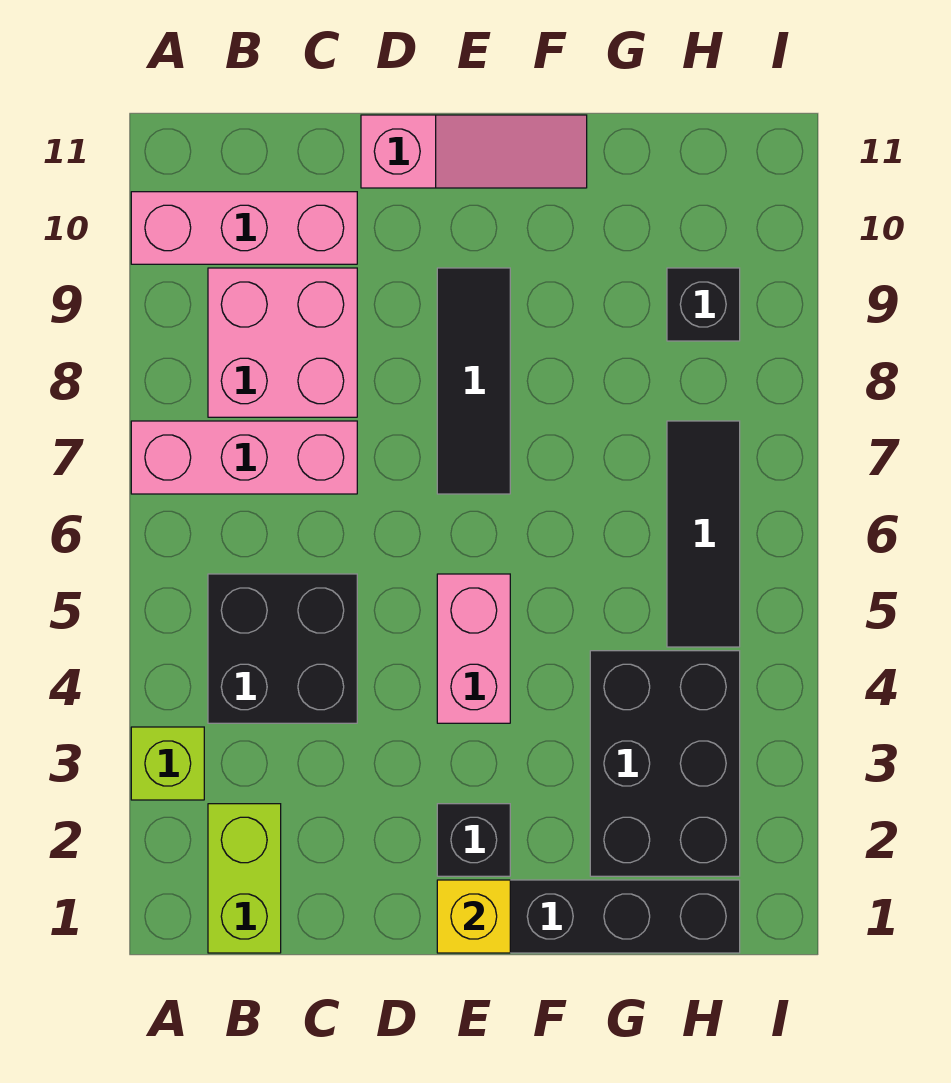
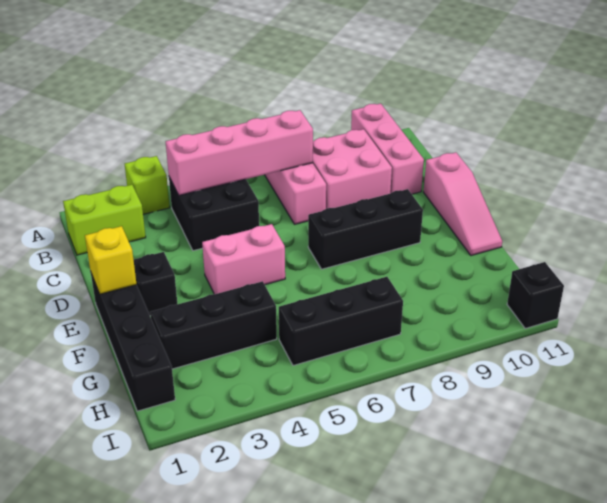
none -> pink 1x4 brick [166,110,313,195]
black 1x3 tile [437,268,510,494] -> black 1x3 brick [308,189,423,269]
black 2x3 brick [590,651,740,876] -> black 1x3 brick [150,281,277,369]
black 1x3 tile [667,421,740,647] -> black 1x3 brick [279,277,403,366]
black 1x1 brick [667,268,740,341] -> black 1x1 brick moved to [507,262,564,328]

